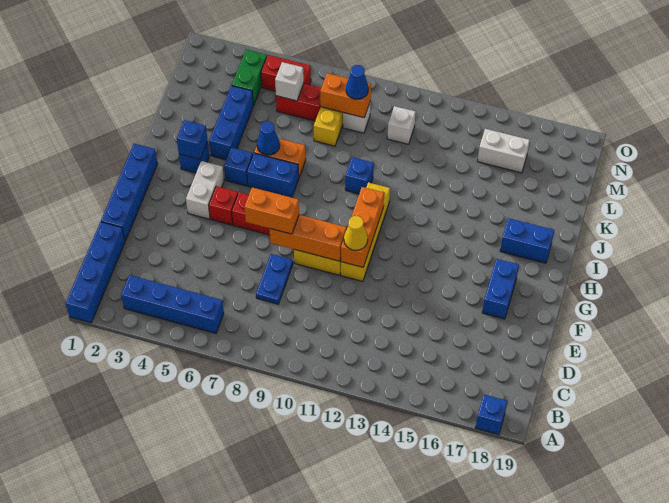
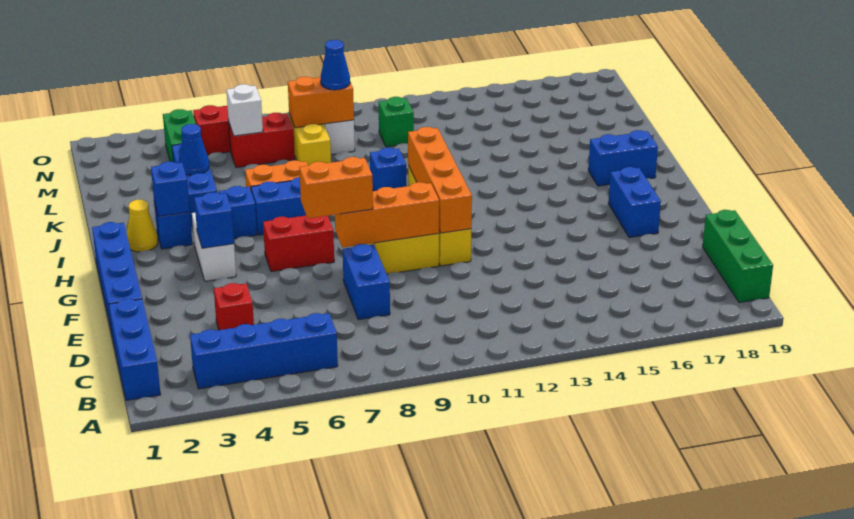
blue 1x4 brick [66,222,125,323] -> blue 1x3 brick [109,299,161,400]
blue 1x1 brick [475,395,507,435] -> blue 1x1 brick moved to [194,192,234,248]
none -> green 1x3 brick [703,210,773,303]
blue 1x2 plate [256,254,293,304] -> blue 1x2 brick [343,244,390,320]
orange 1x3 brick [341,187,384,267] -> orange 1x4 brick [408,127,472,233]
yellow 1x1 cone [344,216,368,250] -> yellow 1x1 cone moved to [127,200,158,252]
red 1x1 brick [209,186,238,225] -> red 1x1 brick moved to [214,283,254,330]
blue 1x1 cone [257,121,280,155] -> blue 1x1 cone moved to [178,124,209,175]
white 1x1 brick [387,106,416,144] -> green 1x1 brick [379,97,414,147]
white 1x2 brick [477,129,530,173] -> none

